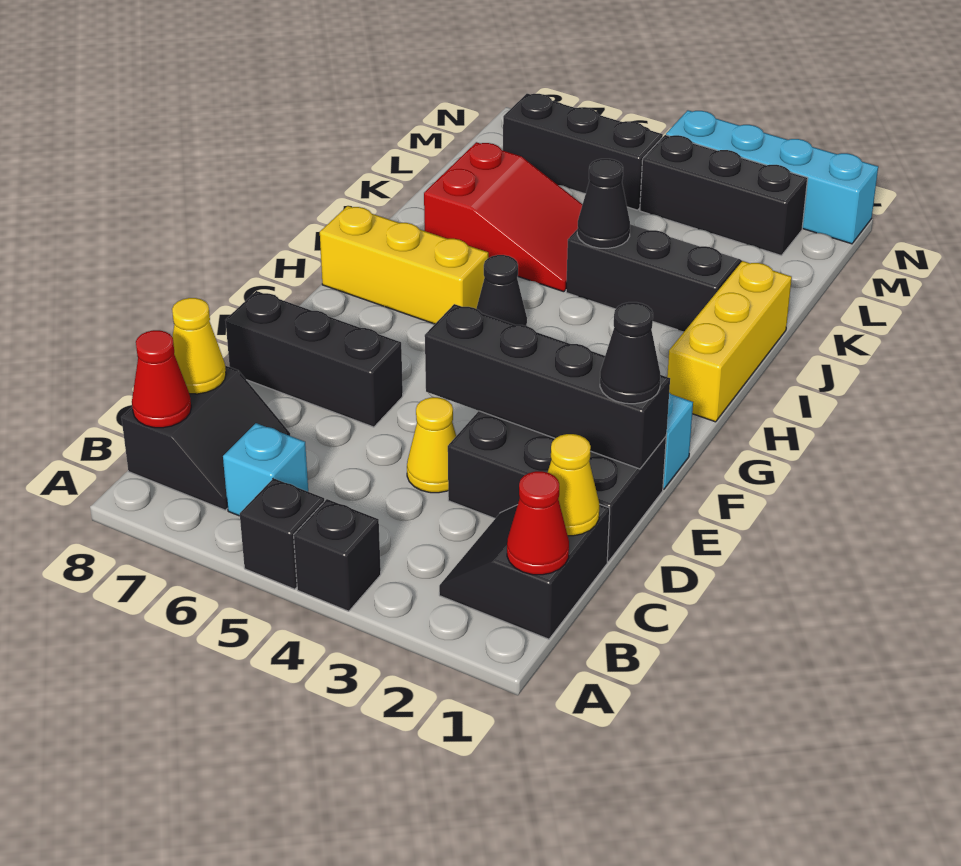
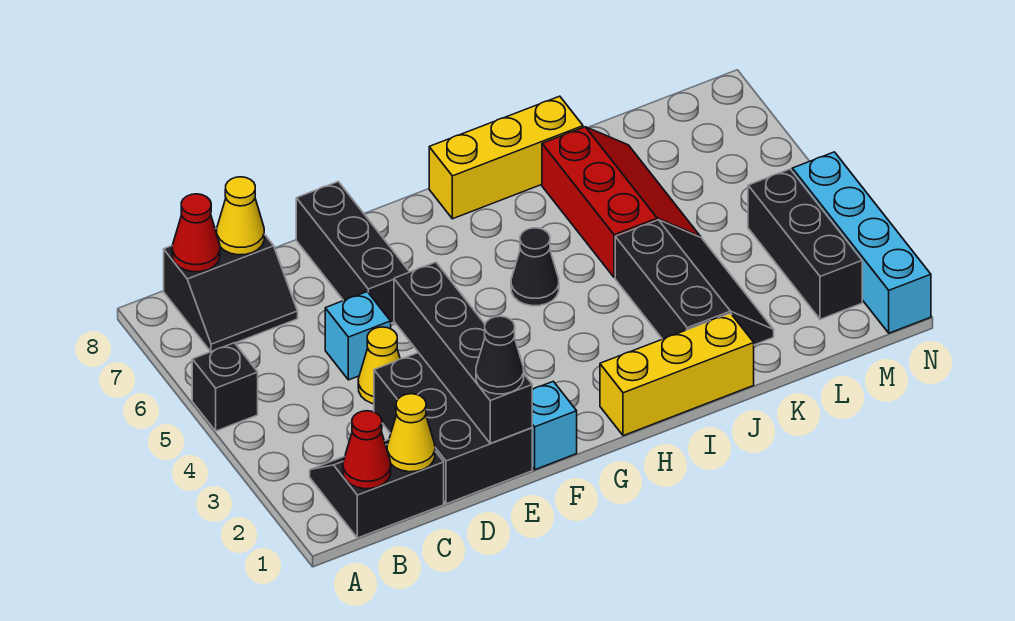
black 1x1 brick [294,499,381,611] -> none
cyan 1x1 brick [223,423,308,516] -> cyan 1x1 brick moved to [325,292,391,380]
yellow 1x3 brick [320,206,488,324] -> yellow 1x3 brick turned to [429,96,583,219]
black 1x1 cone [577,159,630,248] -> none
red 2x3 slope [424,142,583,292] -> red 2x3 slope turned to [542,127,701,278]
black 1x3 brick [503,94,663,210] -> none

